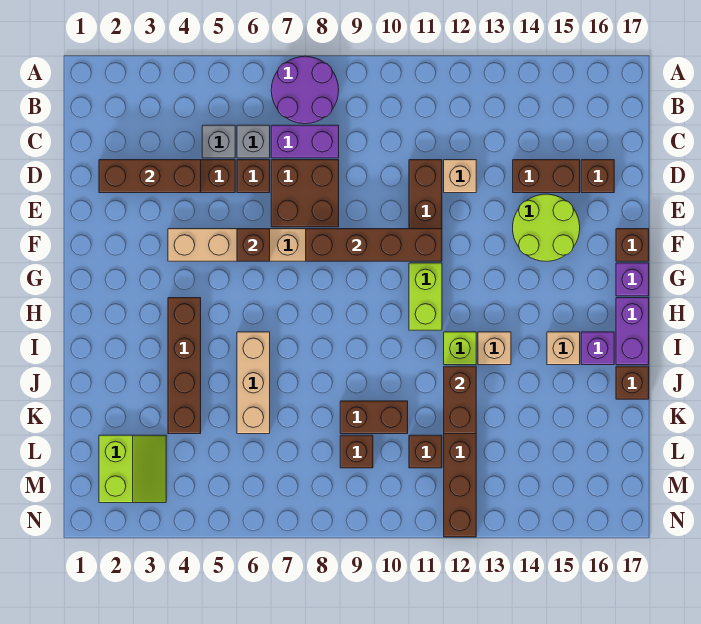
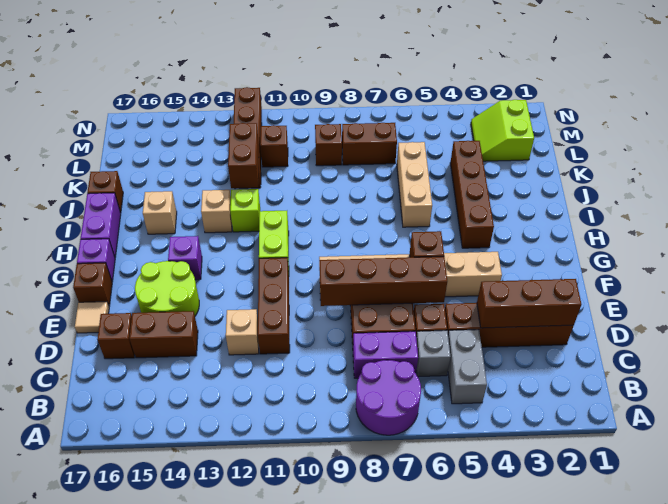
grey 1x1 brick [202,125,235,158] -> grey 1x2 brick [448,330,487,404]
none -> tan 1x1 tile [75,302,109,333]
brown 1x4 brick [306,229,442,261] -> brown 1x4 brick moved to [319,257,447,306]
purple 1x1 brick [581,332,614,365] -> purple 1x1 brick moved to [168,236,202,280]
brown 1x2 brick [340,401,408,434] -> brown 1x2 brick moved to [342,123,397,165]

